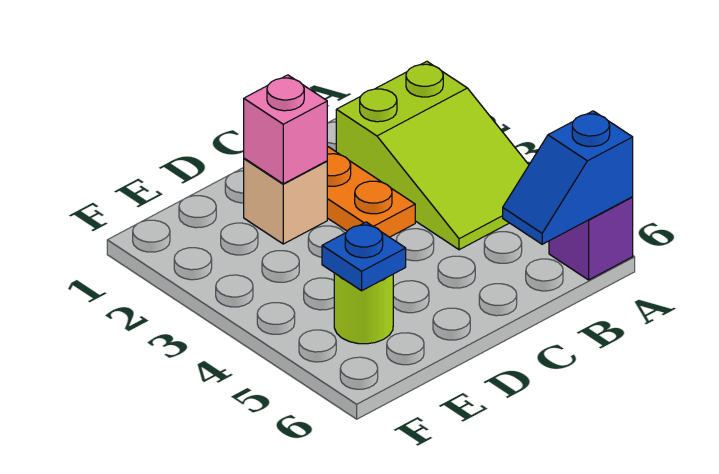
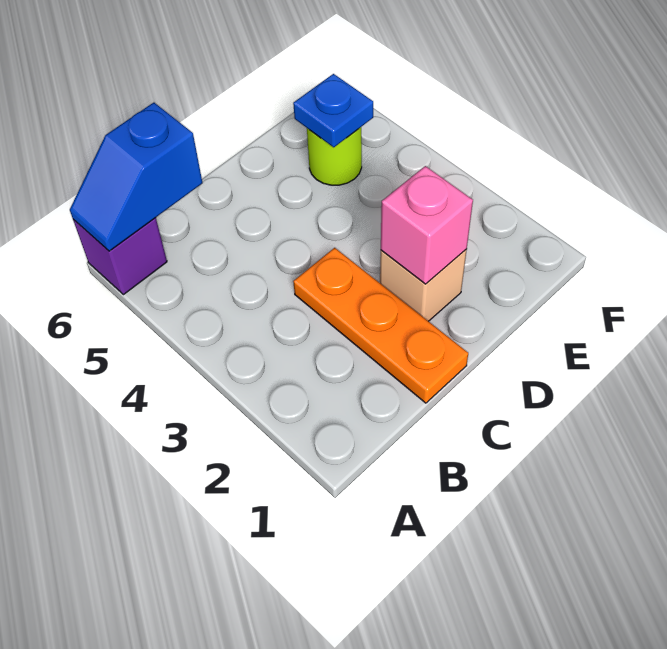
lime 2x3 slope [336,61,529,250] -> none
blue 1x2 slope [503,111,633,244] -> blue 1x2 slope turned to [70,103,202,251]

